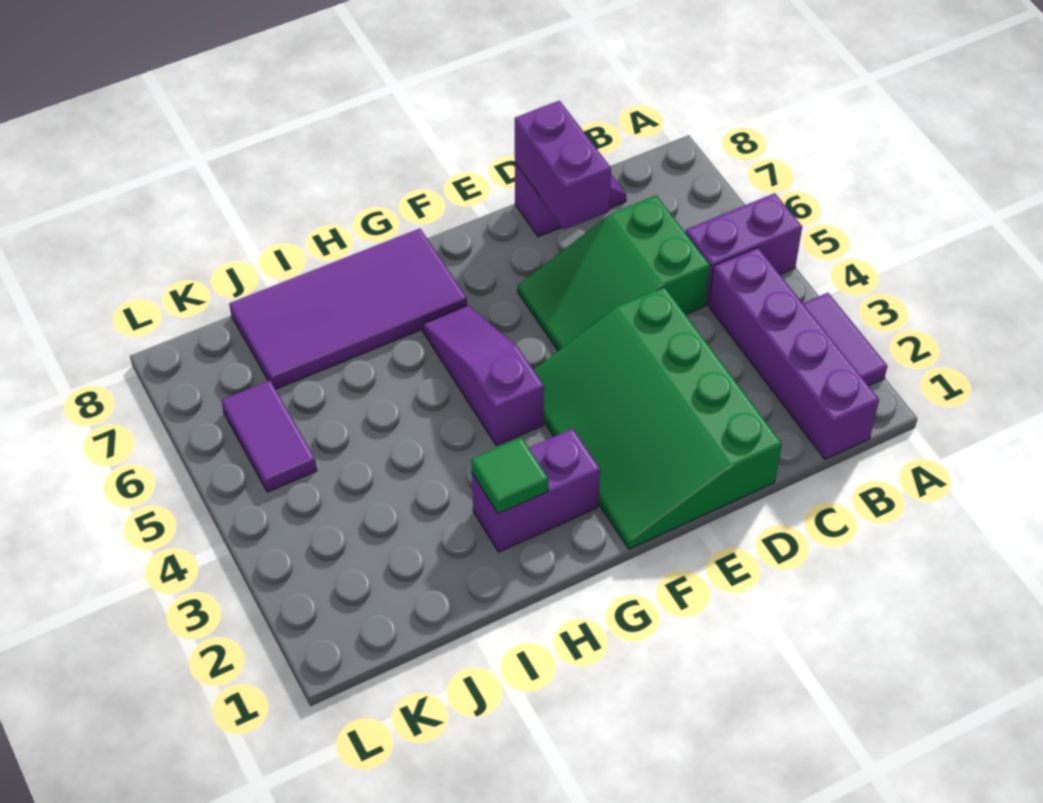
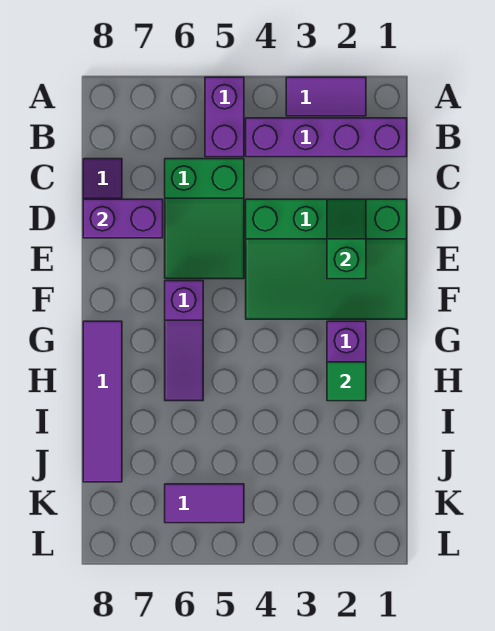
none -> green 1x2 slope [327,199,366,279]
purple 1x3 slope [422,306,544,446] -> purple 1x3 slope turned to [165,281,203,401]
purple 2x4 tile [229,229,467,389] -> purple 1x4 tile [83,321,122,482]

